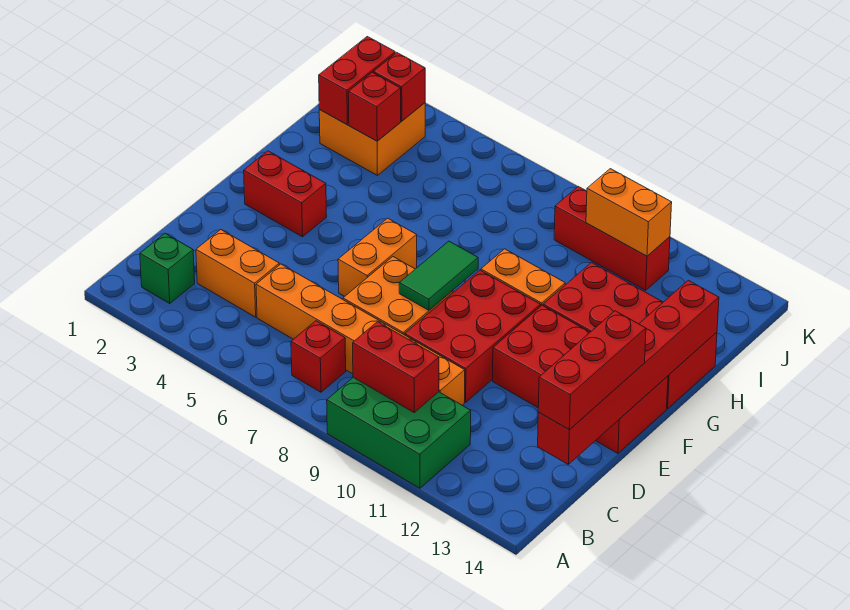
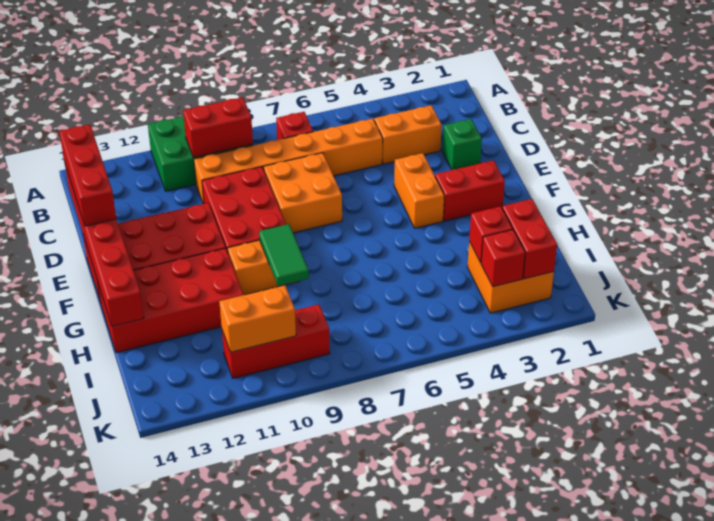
green 1x1 brick [140,233,195,304] -> green 1x1 brick moved to [442,119,482,170]
orange 1x2 brick [338,218,417,297] -> orange 1x2 brick moved to [394,153,444,228]
green 1x2 tile [399,241,478,310] -> green 1x2 tile moved to [259,224,309,286]

